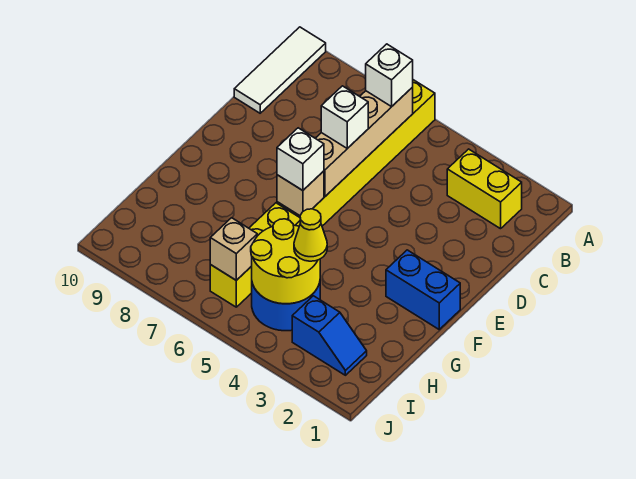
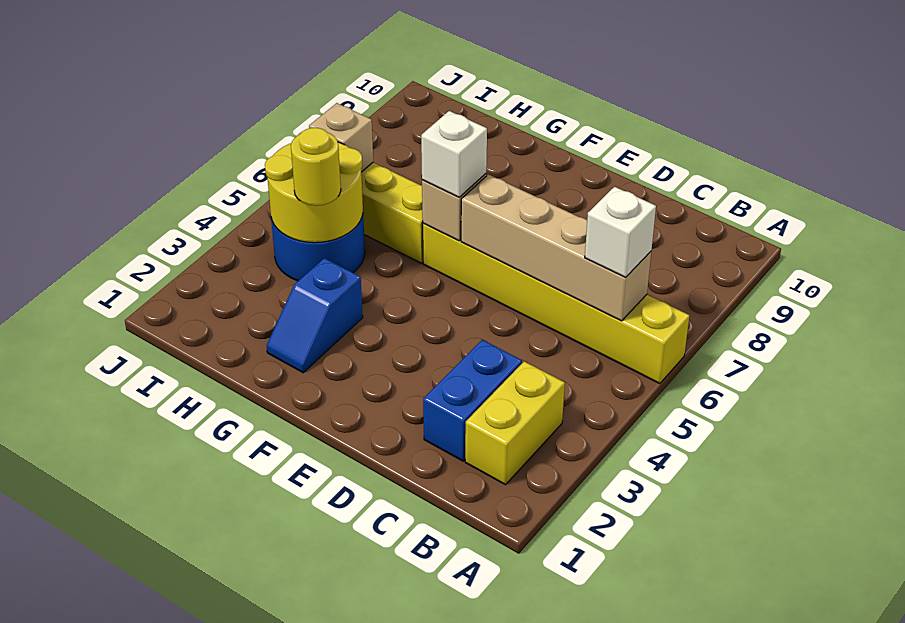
white 1x3 tile [234,27,326,113] -> none
white 1x1 brick [321,86,368,148] -> none
blue 1x2 brick [386,250,460,329] -> blue 1x2 brick moved to [423,340,522,461]
yellow 1x1 cone [294,209,327,261] -> yellow 1x1 round brick [291,128,341,206]
blue 1x2 slope [292,296,367,375] -> blue 1x2 slope moved to [267,258,363,373]

